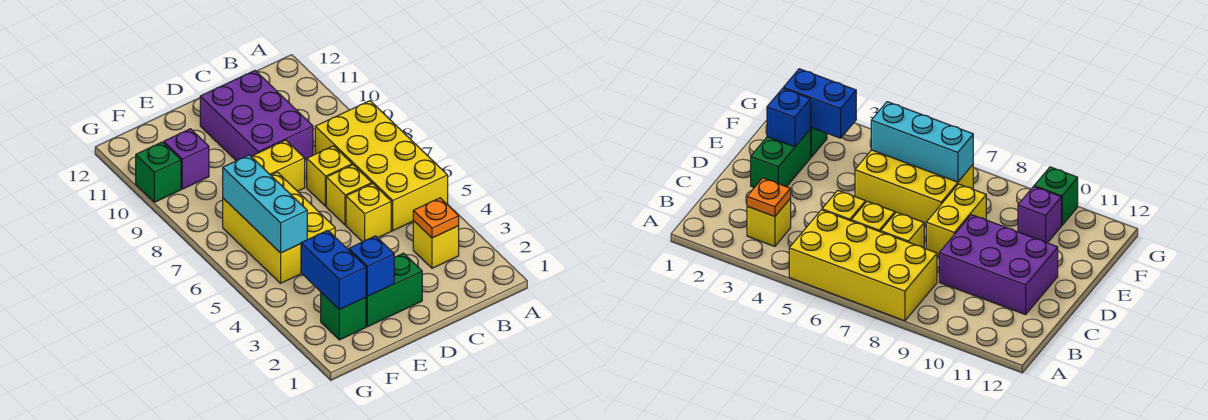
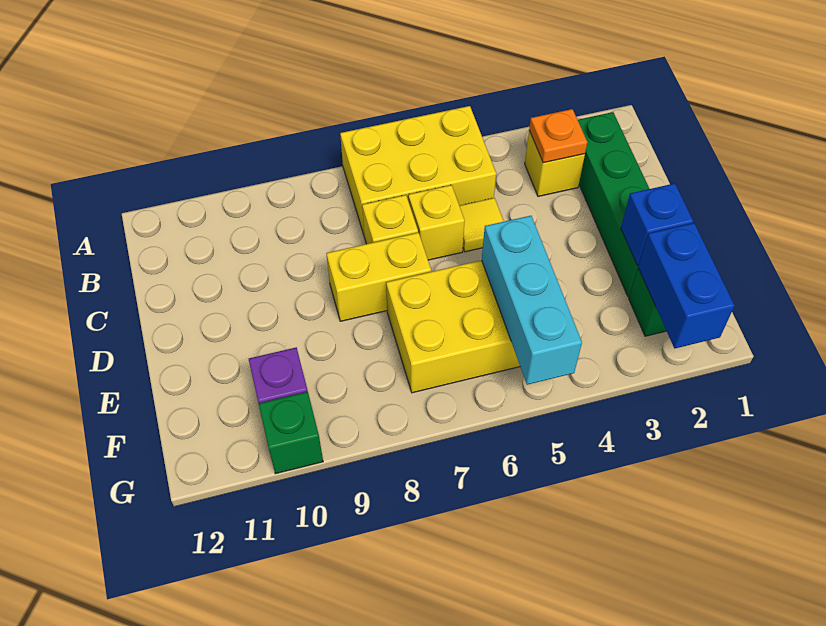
yellow 2x4 brick [315,101,448,231] -> yellow 2x3 brick [340,106,496,234]
yellow 1x1 brick [346,184,391,242] -> yellow 1x1 tile [459,198,504,252]
purple 2x3 brick [200,71,313,161] -> none
green 1x2 brick [366,253,422,327] -> green 1x4 brick [578,112,649,297]
yellow 1x2 brick [251,140,305,191] -> yellow 1x2 brick turned to [326,233,431,321]
blue 1x2 brick [301,230,366,310] -> blue 1x2 brick turned to [638,223,735,348]
cyan 1x3 brick [223,155,307,253] -> cyan 1x3 brick turned to [482,216,582,385]

